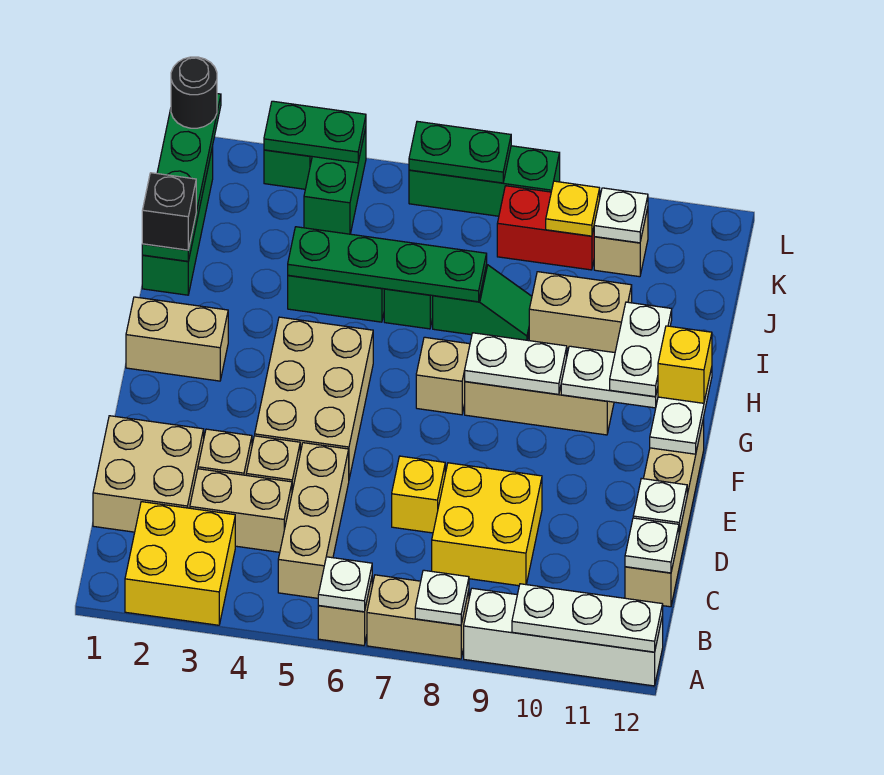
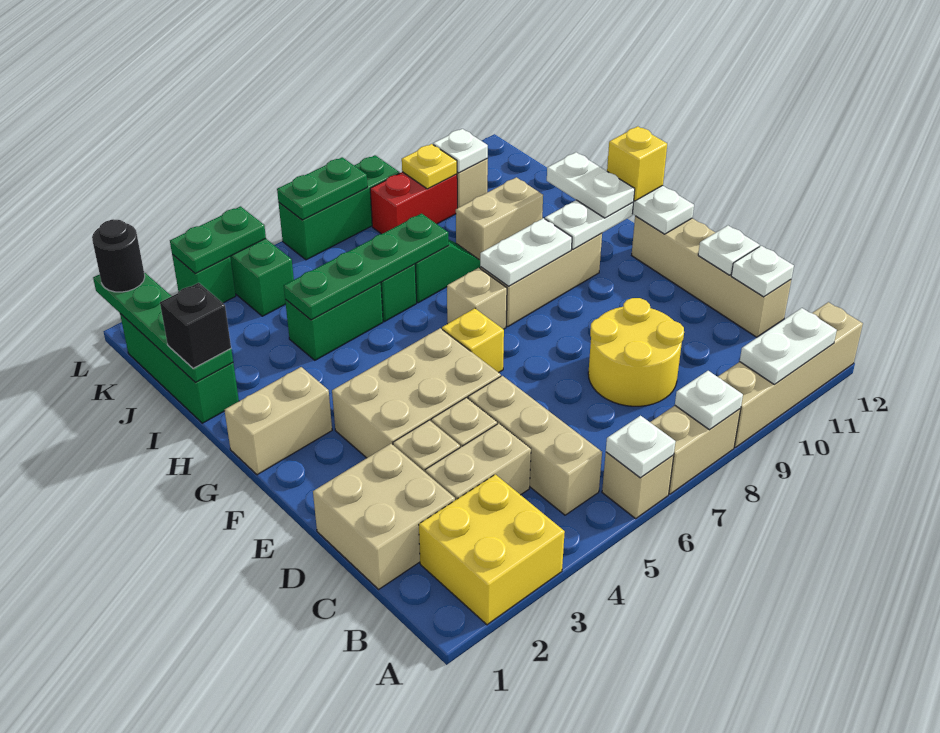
white 1x4 brick [464,588,663,686] -> tan 1x4 brick [718,302,863,447]
white 1x3 plate [512,584,663,652] -> white 1x2 plate [740,308,837,385]
yellow 2x2 brick [432,463,542,586] -> yellow 2x2 round brick [588,298,684,406]
yellow 1x1 brick [392,456,445,533] -> yellow 1x1 brick moved to [442,308,504,373]
tan 2x3 brick [255,317,373,478] -> tan 2x3 brick turned to [332,328,501,458]

